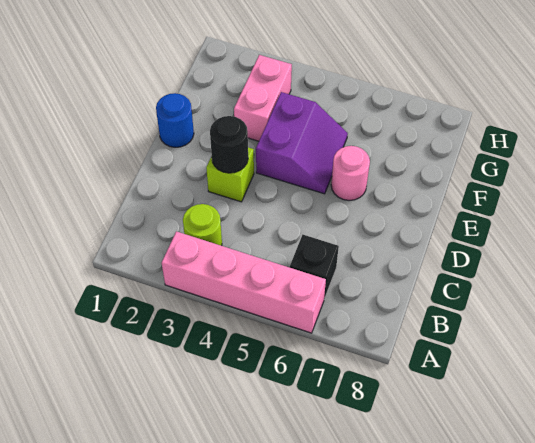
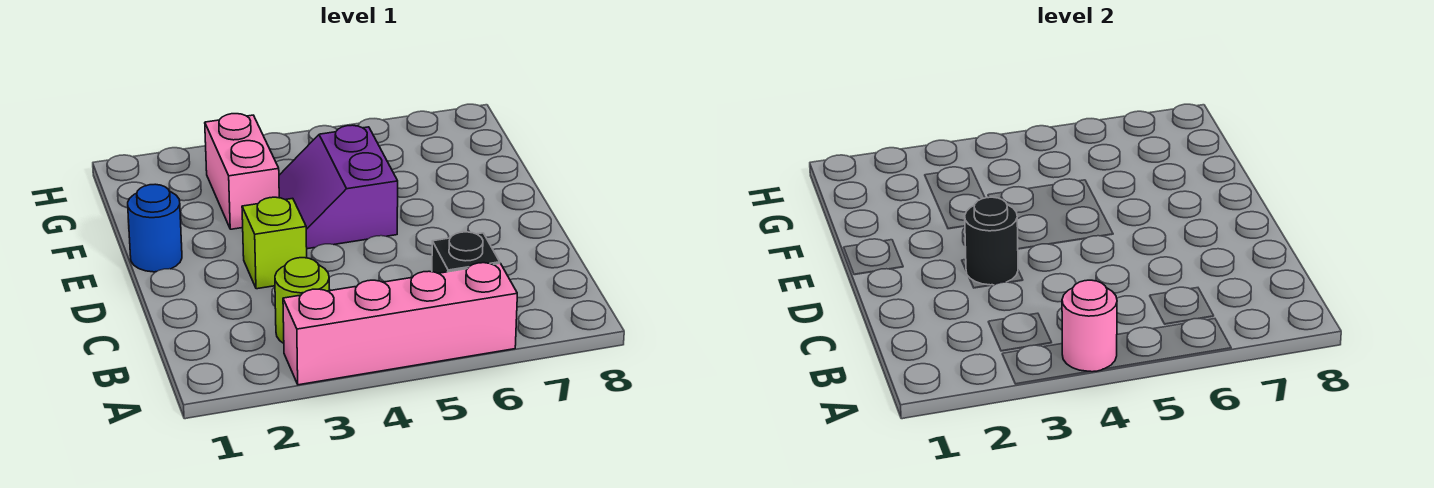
purple 2x2 slope [256,92,348,194] -> purple 2x2 slope turned to [279,125,398,249]
pink 1x1 round brick [331,146,370,200] -> pink 1x1 round brick moved to [1062,280,1117,372]

